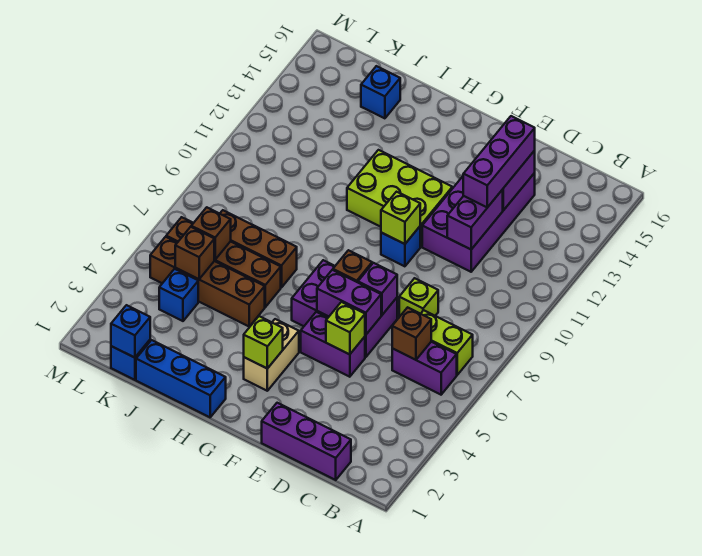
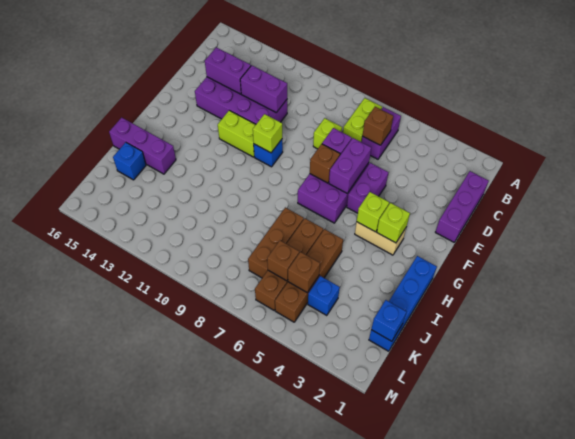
purple 1x3 brick [463,116,535,207] -> purple 1x3 brick moved to [109,117,176,174]
lime 1x1 brick [326,302,365,355] -> lime 1x1 brick moved to [357,192,389,232]
lime 2x3 brick [347,150,452,247] -> lime 1x2 brick [218,110,256,157]

